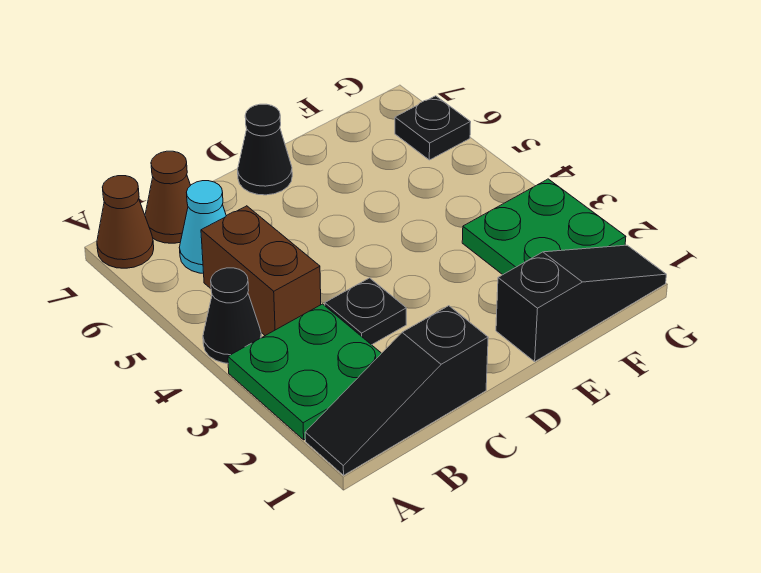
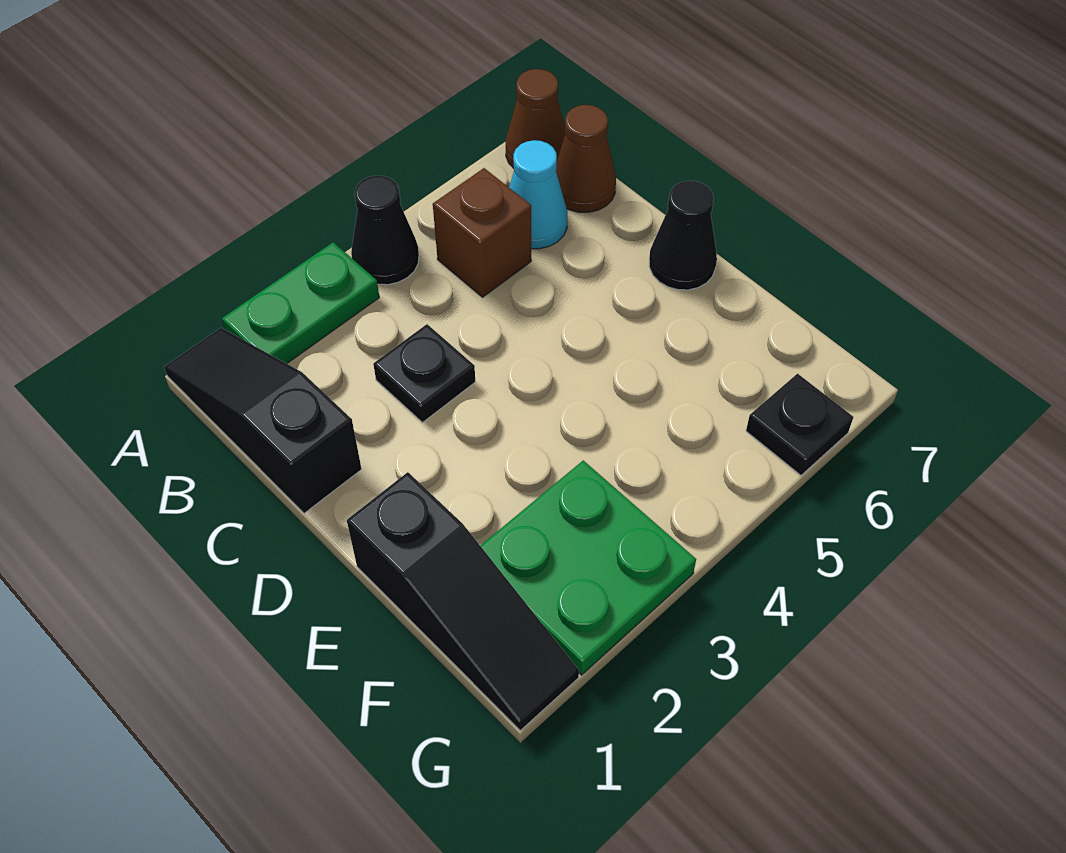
green 2x2 plate [228,304,381,440] -> green 1x2 plate [222,242,379,364]
brown 1x2 brick [201,206,321,336] -> brown 1x1 brick [433,168,531,297]

